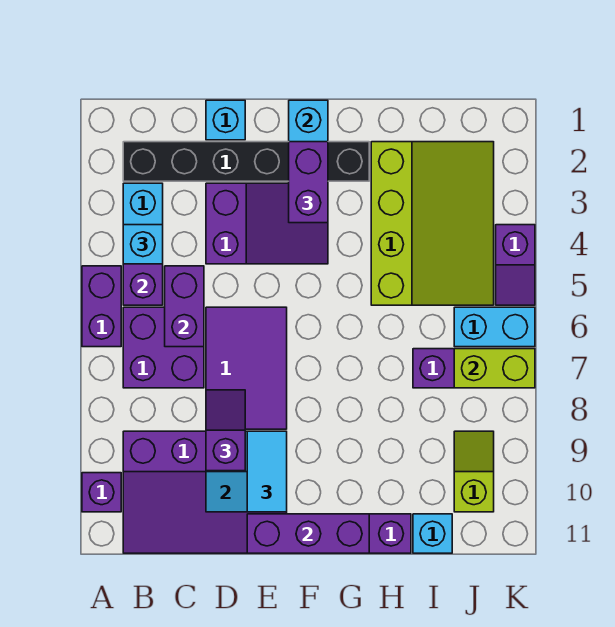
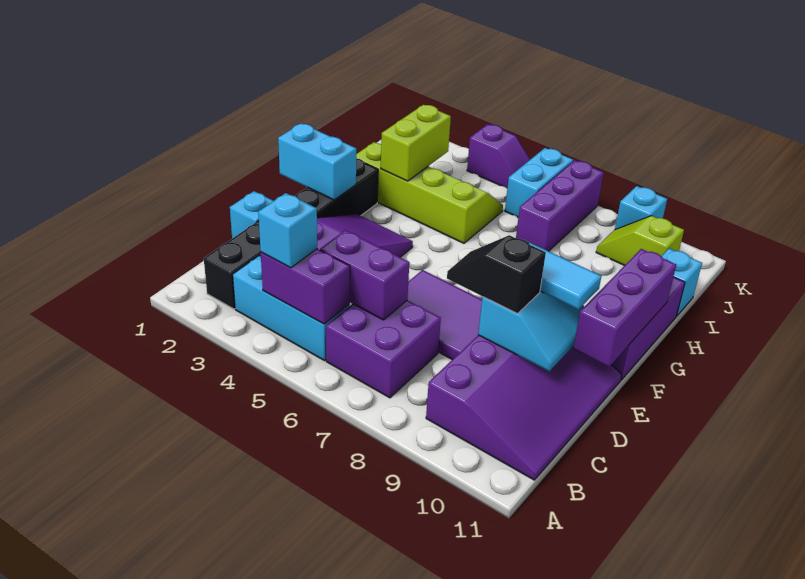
purple 1x2 brick [82,266,121,347] -> none
purple 1x1 brick [82,473,121,512] -> none
purple 1x2 slope [206,390,245,471] -> black 1x2 slope [447,235,546,314]
purple 1x2 brick [289,142,328,223] -> none
lime 3x4 slope [371,142,494,305] -> lime 2x4 slope [356,142,503,243]
lime 1x2 brick [454,349,535,388] -> lime 1x2 brick moved to [381,105,451,181]
none -> cyan 1x1 brick [615,186,667,230]

